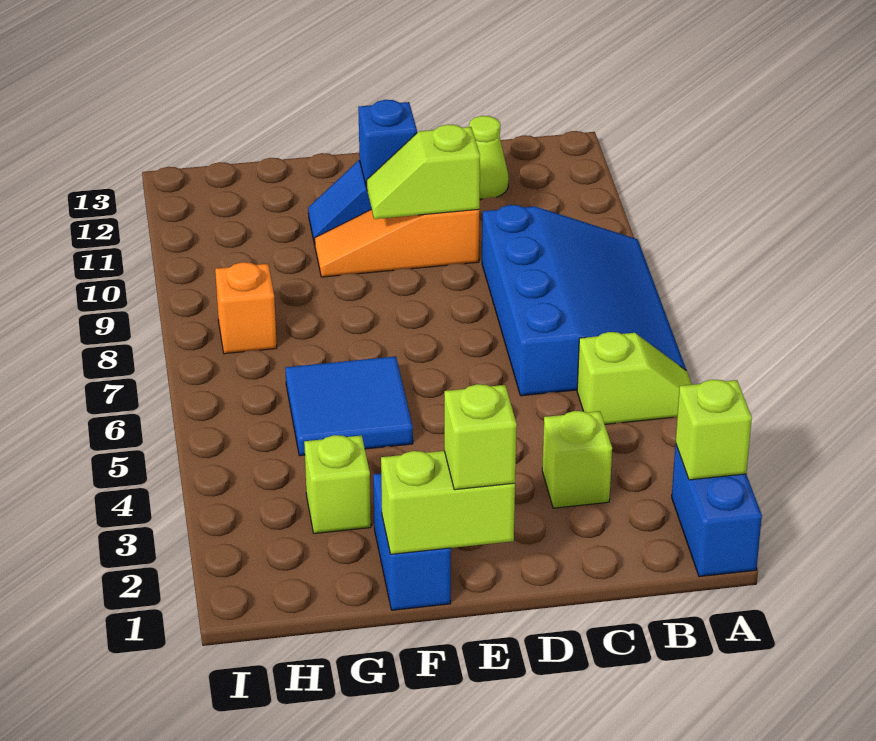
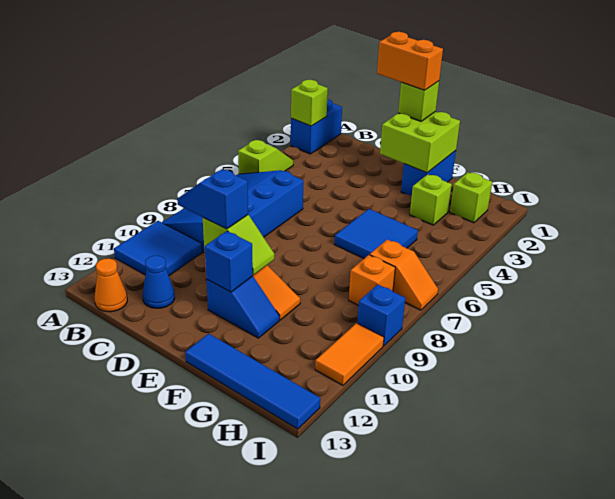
lime 1x2 slope [577,332,692,424] -> lime 1x2 slope turned to [238,140,293,174]
none -> blue 2x2 tile [114,221,202,275]
none -> orange 1x1 cone [95,258,127,312]
lime 1x1 brick [542,411,612,508] -> lime 1x1 brick moved to [450,172,492,223]
none -> blue 1x2 slope [177,169,248,229]
lime 1x1 cone [469,116,509,199] -> blue 1x1 cone [143,255,175,308]
none -> orange 1x2 brick [377,32,443,90]
lime 1x2 brick [381,451,515,554] -> lime 2x2 brick [380,112,460,173]
none -> blue 1x4 tile [185,334,320,429]
none -> orange 1x2 slope [370,239,438,310]
none -> blue 1x1 brick [357,285,405,346]
none -> orange 1x2 tile [315,323,384,385]

